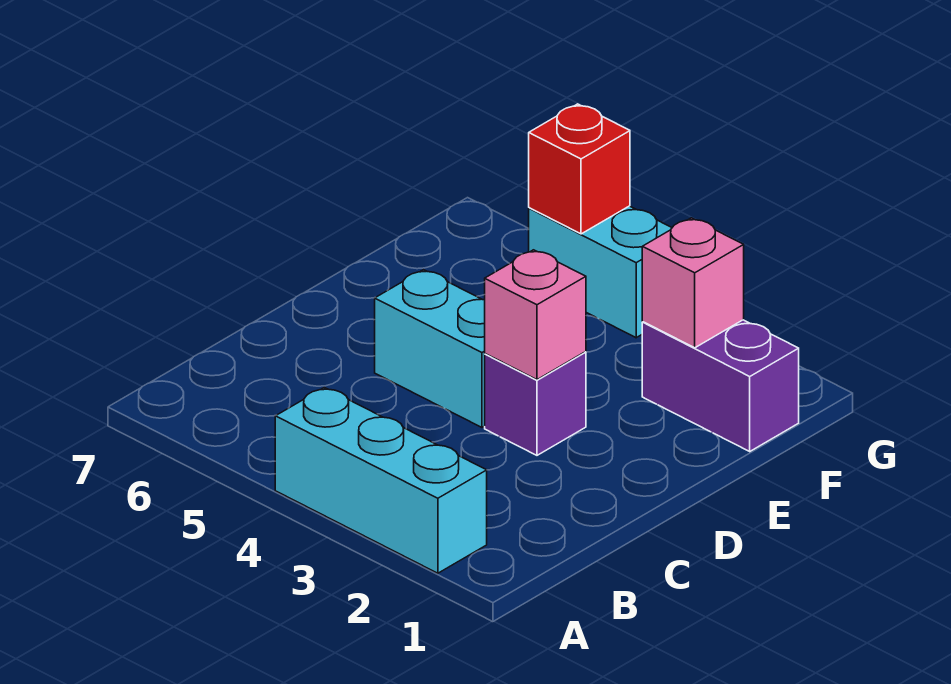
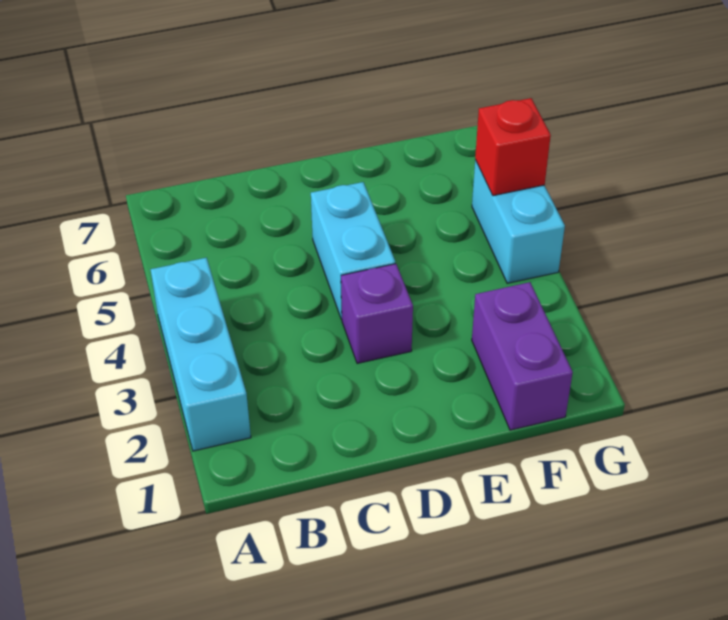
pink 1x1 brick [485,250,586,380] -> none
pink 1x1 brick [642,218,744,348] -> none

